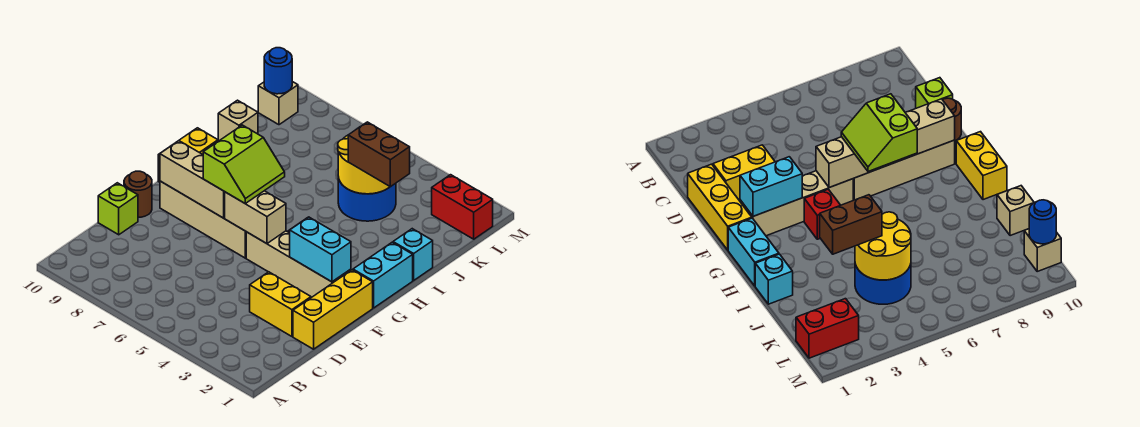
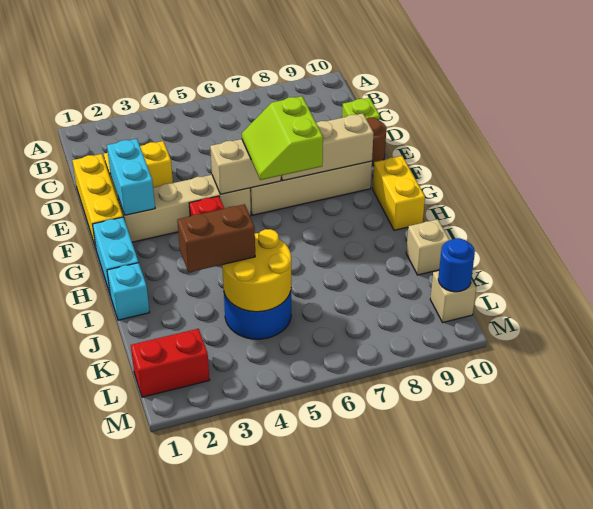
cyan 1x2 brick [290,217,351,282] -> cyan 1x2 brick turned to [107,139,155,215]

